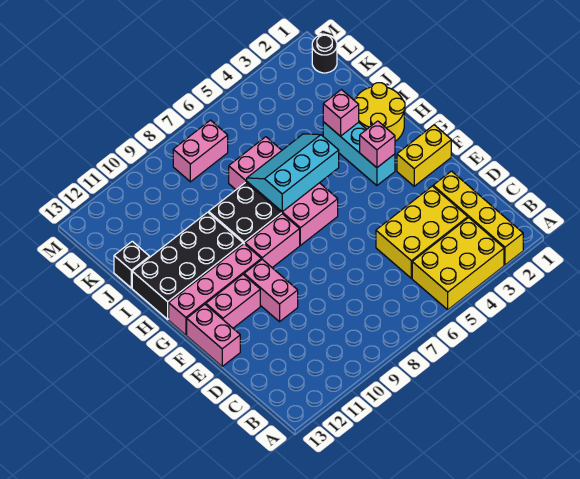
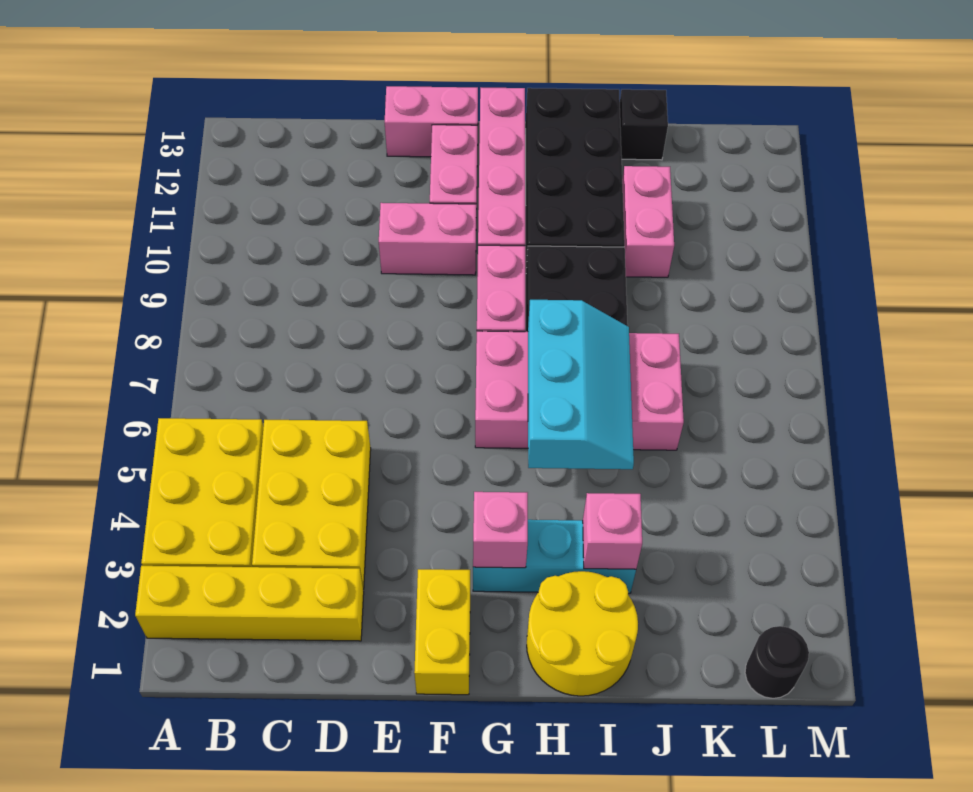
pink 1x2 brick [173,120,228,182] -> pink 1x2 brick moved to [622,166,674,277]

